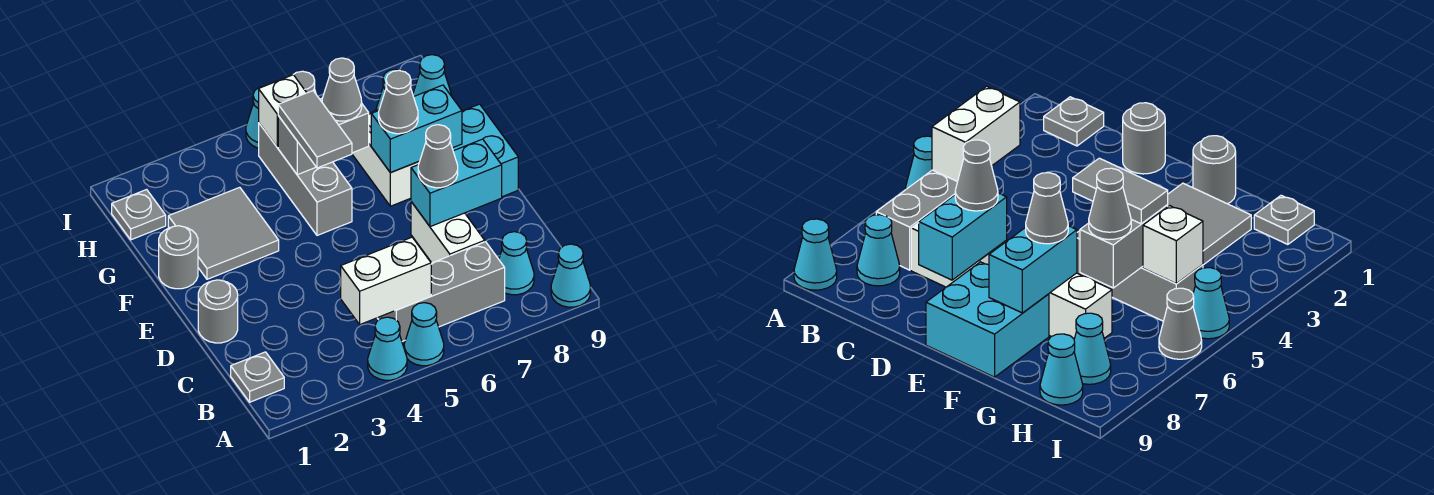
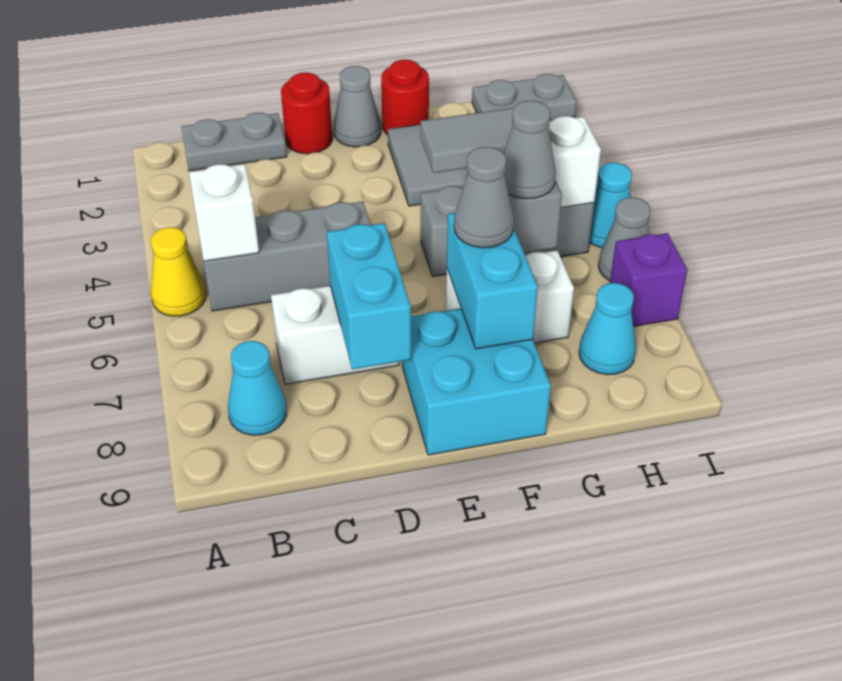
cyan 1x1 cone [368,317,407,380] -> none
cyan 1x1 cone [404,303,444,366] -> yellow 1x1 cone [151,227,206,316]
cyan 1x1 cone [551,244,590,307] -> none
grey 1x1 plate [231,352,284,402] -> grey 1x2 plate [181,113,287,171]
white 1x2 brick [341,237,431,324] -> white 1x1 brick [189,164,259,261]
grey 1x3 brick [378,242,505,341] -> grey 1x3 brick turned to [204,202,370,311]
grey 1x1 round brick [198,280,238,343] -> red 1x1 round brick [281,73,332,154]
grey 1x1 cone [418,125,458,188] -> grey 1x1 cone moved to [334,66,381,147]
grey 1x1 round brick [159,226,198,289] -> red 1x1 round brick [381,60,429,135]
grey 1x1 plate [112,190,166,240] -> grey 1x2 plate [472,74,577,120]
cyan 1x1 cone [413,55,452,97] -> none
none -> purple 1x1 brick [610,233,687,326]

